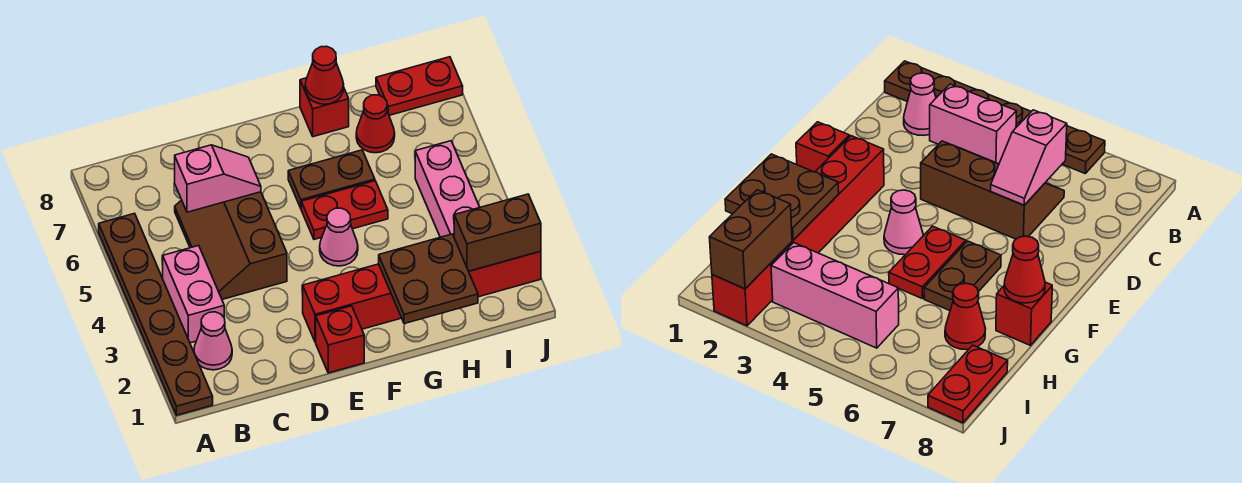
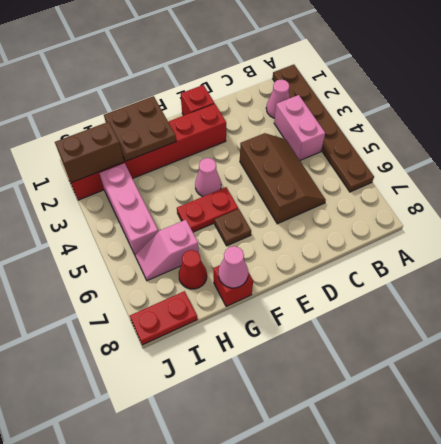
pink 1x2 slope [175,145,261,212] -> pink 1x2 slope moved to [135,220,199,281]
brown 1x2 plate [288,150,375,208] -> brown 1x1 plate [215,209,251,246]
red 1x1 cone [305,46,344,104] -> pink 1x1 cone [218,246,248,288]

